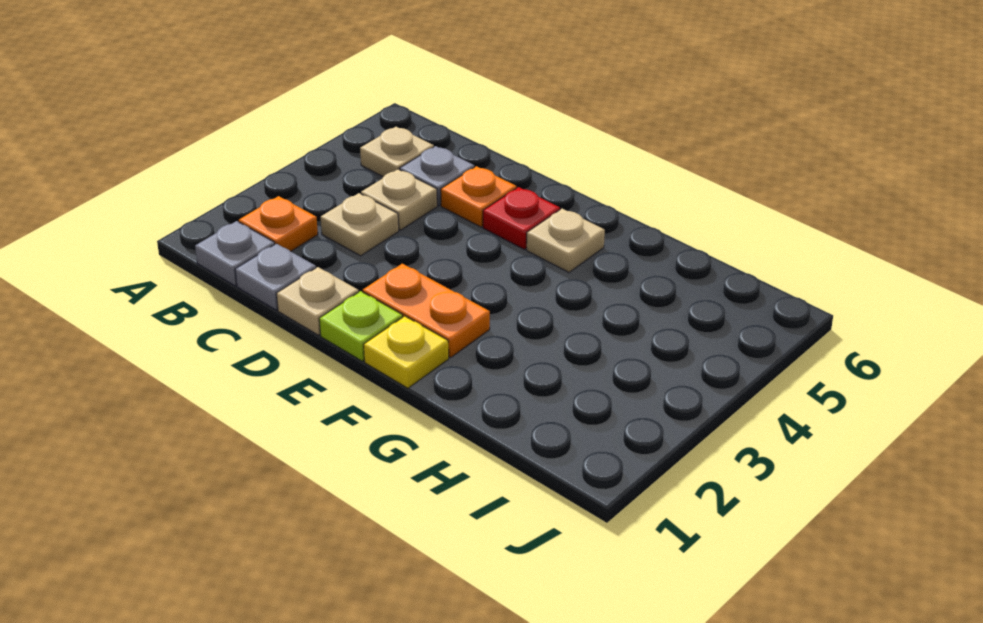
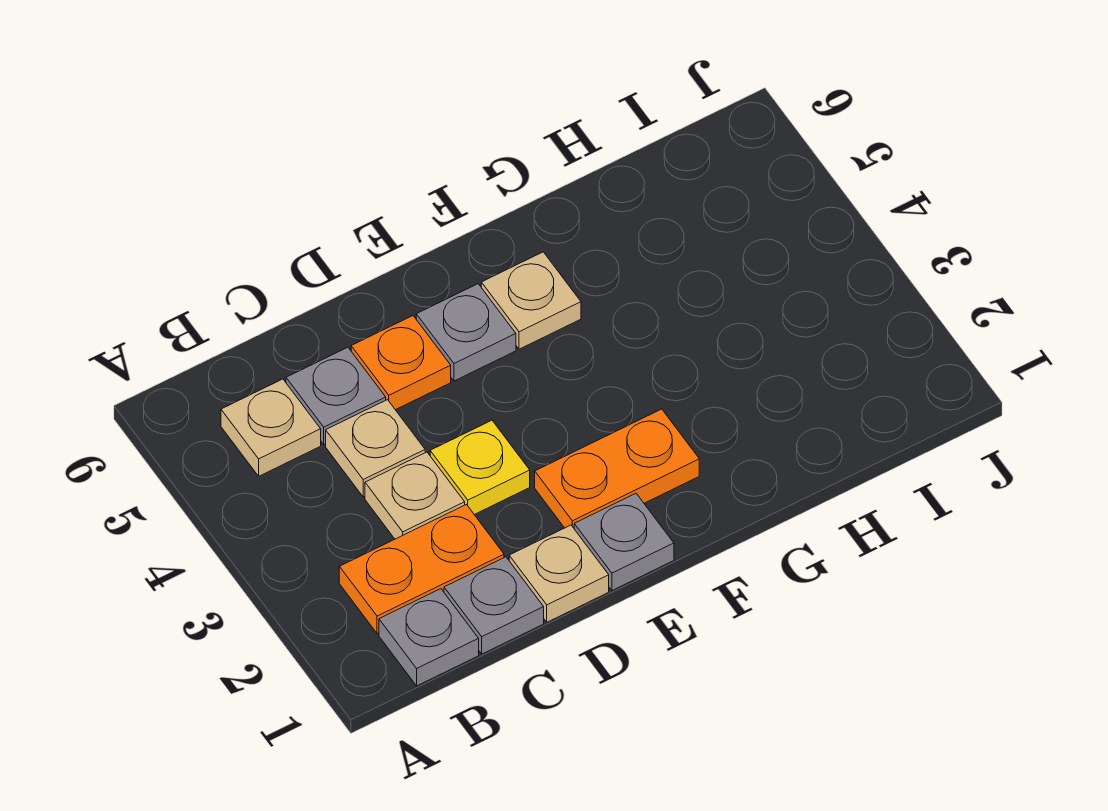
orange 1x1 plate [239,196,318,252] -> orange 1x2 plate [339,505,504,634]
lime 1x1 plate [319,291,403,361] -> grey 1x1 plate [574,494,674,591]
red 1x1 plate [483,187,560,249] -> grey 1x1 plate [416,284,516,381]
yellow 1x1 plate [364,316,449,388] -> yellow 1x1 plate moved to [430,420,530,515]

